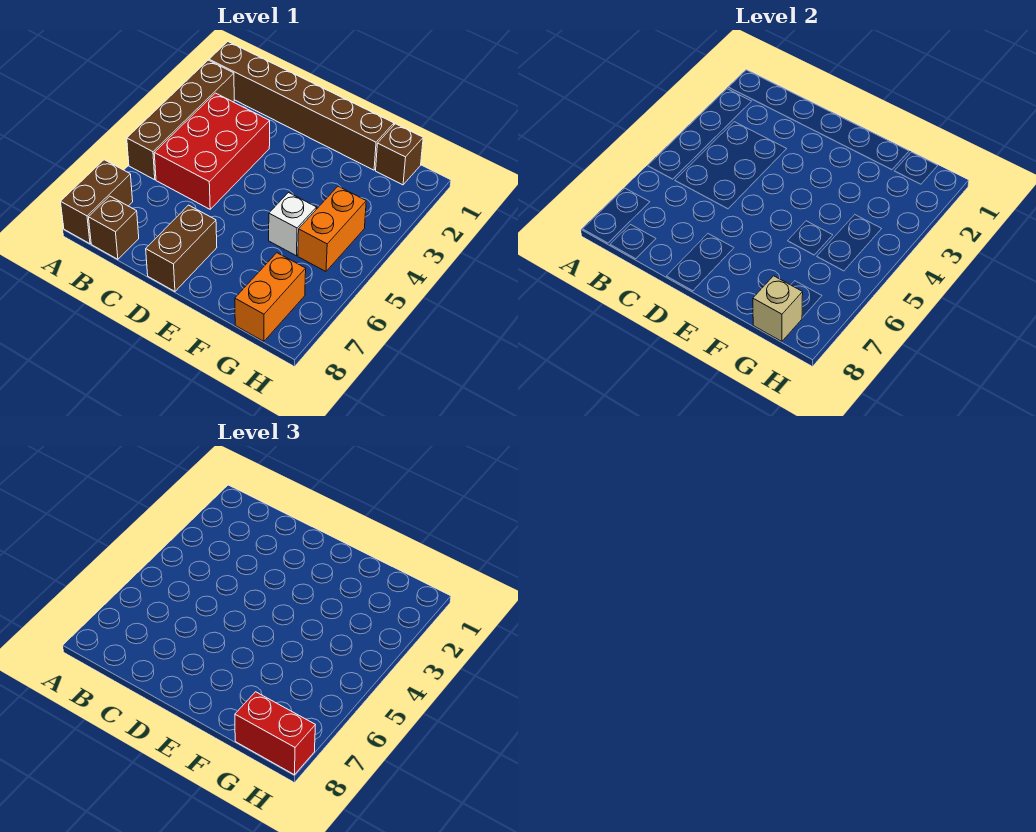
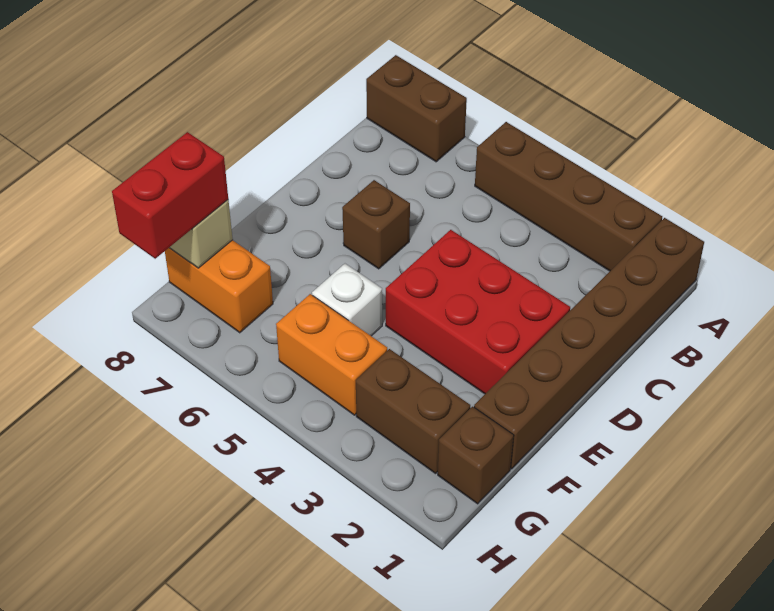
red 2x3 brick [154,93,270,209] -> red 2x3 brick moved to [386,230,570,394]
brown 1x1 brick [89,196,139,259] -> brown 1x1 brick moved to [342,180,410,269]
brown 1x2 brick [146,205,217,291] -> brown 1x2 brick moved to [356,349,470,474]

